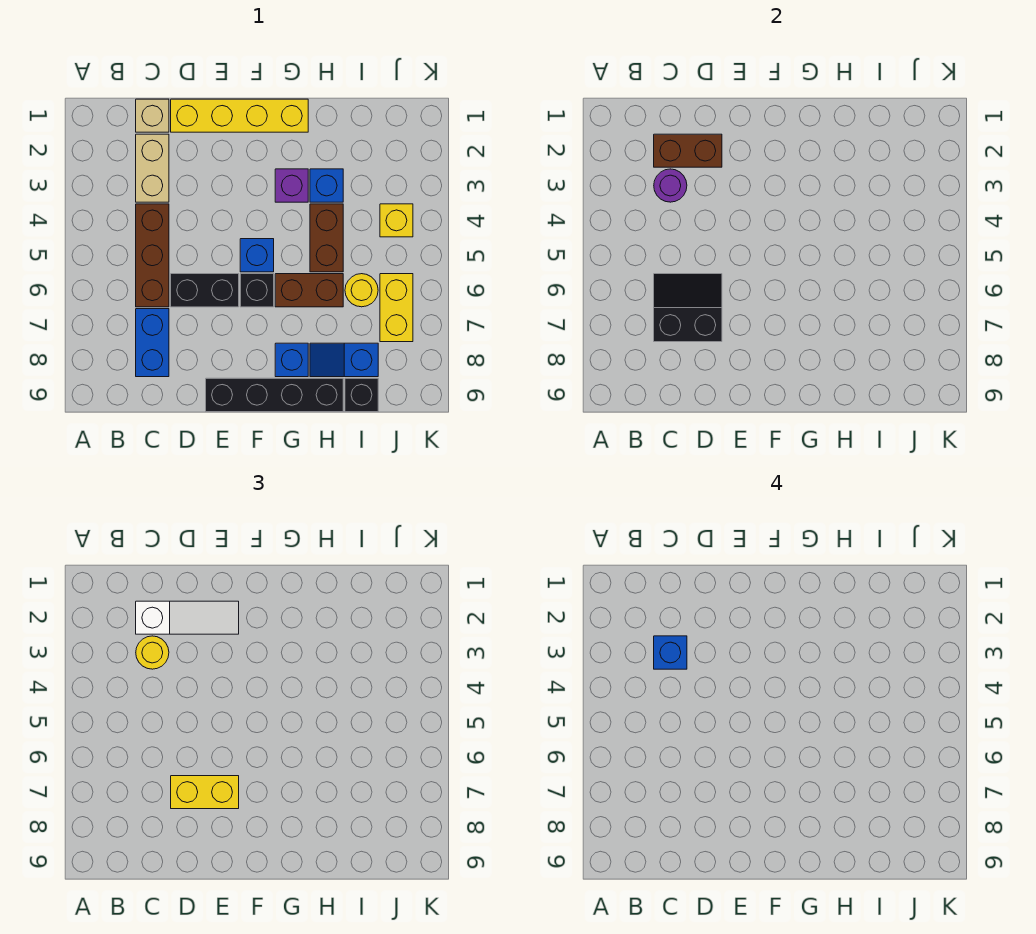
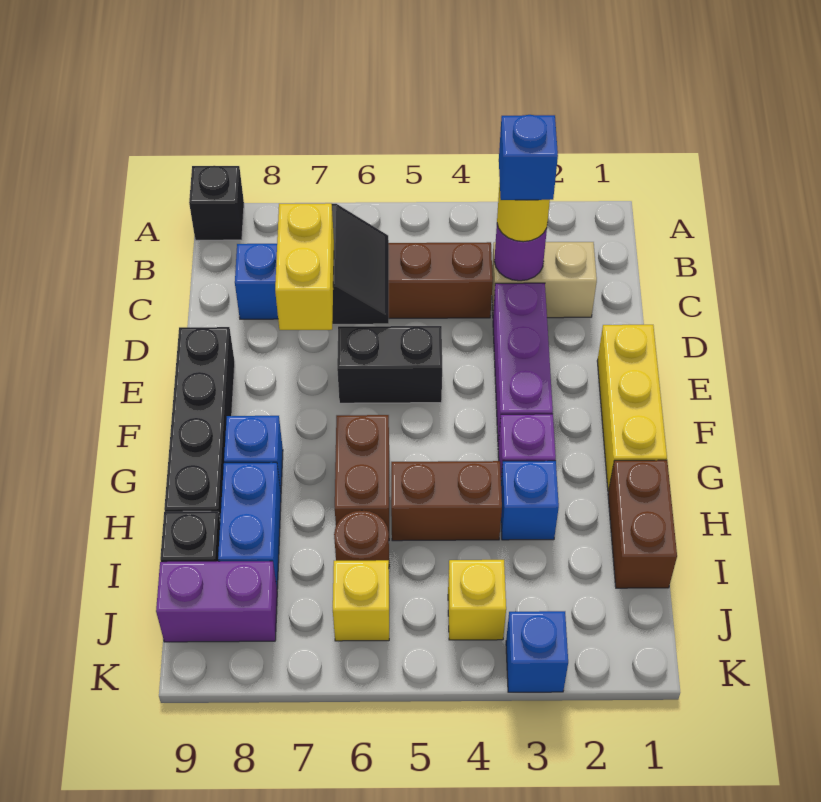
tan 1x1 brick [136,99,169,132] -> none
brown 1x2 brick [654,134,722,167] -> brown 1x2 brick moved to [608,460,677,588]
white 1x3 slope [136,601,239,634] -> none
yellow 1x4 brick [171,99,308,132] -> yellow 1x3 brick [597,325,667,492]
none -> purple 1x3 brick [493,283,553,444]
black 1x2 brick [171,274,239,307] -> black 1x2 brick turned to [337,326,442,403]
blue 1x1 brick [240,239,274,272] -> blue 1x1 brick moved to [506,611,568,692]
black 1x1 brick [240,274,274,307] -> black 1x1 brick moved to [189,166,244,240]
blue 1x2 slope [310,343,378,377] -> blue 1x2 brick [218,462,281,588]
yellow 1x1 round brick [345,274,378,307] -> brown 1x1 round brick [334,510,389,561]
yellow 1x2 brick [380,274,413,342] -> yellow 1x1 brick [333,560,389,641]
none -> purple 1x2 brick [156,561,277,642]

